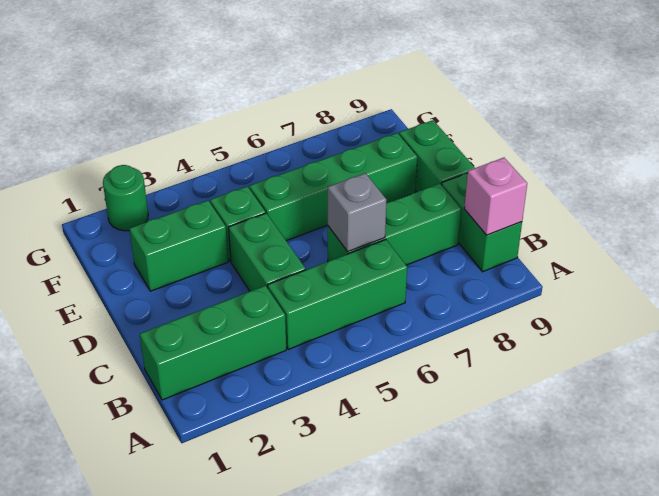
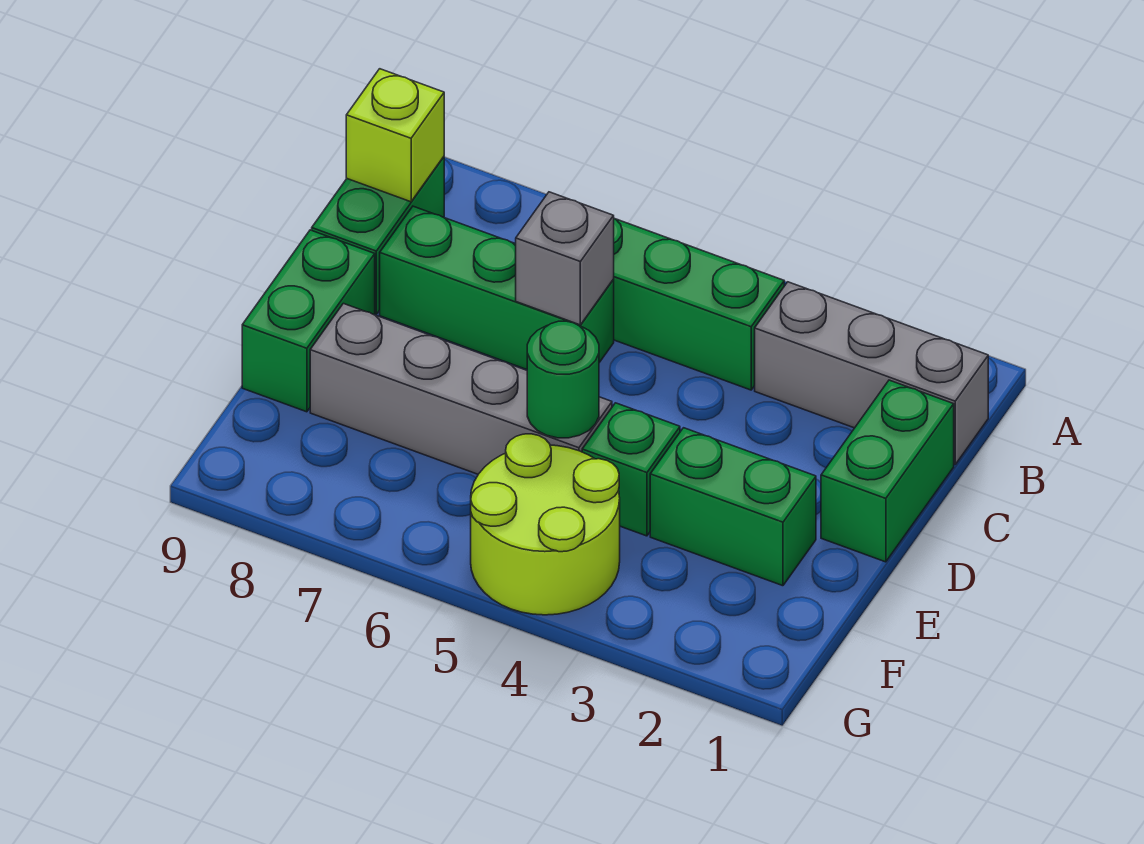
green 1x3 brick [140,286,286,400] -> grey 1x3 brick [755,282,988,465]
pink 1x1 brick [464,158,527,235] -> lime 1x1 brick [346,69,444,202]
green 1x2 brick [229,213,306,291] -> green 1x2 brick moved to [821,380,954,562]
green 1x4 brick [249,133,417,241] -> grey 1x4 brick [310,304,612,474]
none -> lime 2x2 round brick [471,434,620,615]
green 1x1 round brick [103,165,148,231] -> green 1x1 round brick moved to [527,321,599,438]

